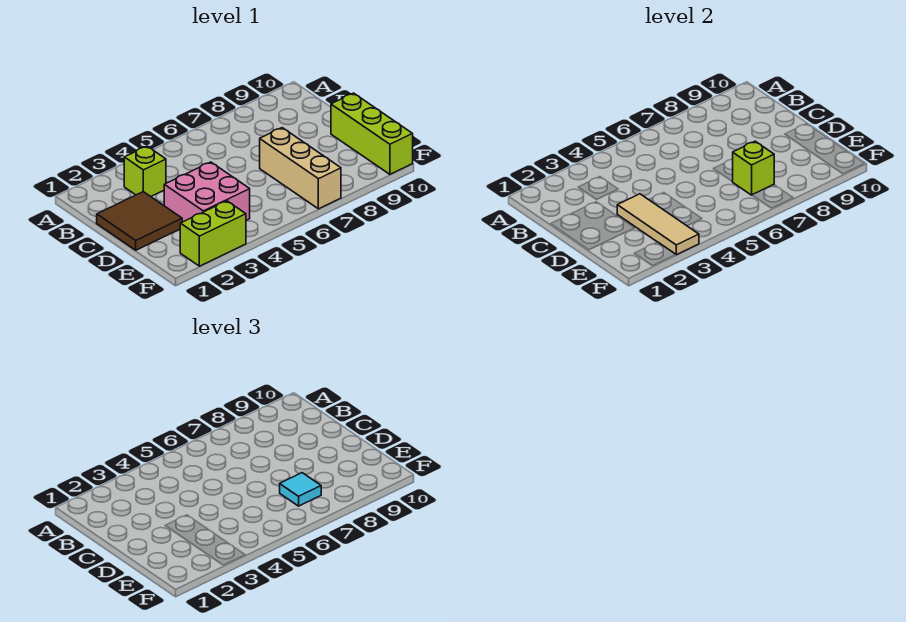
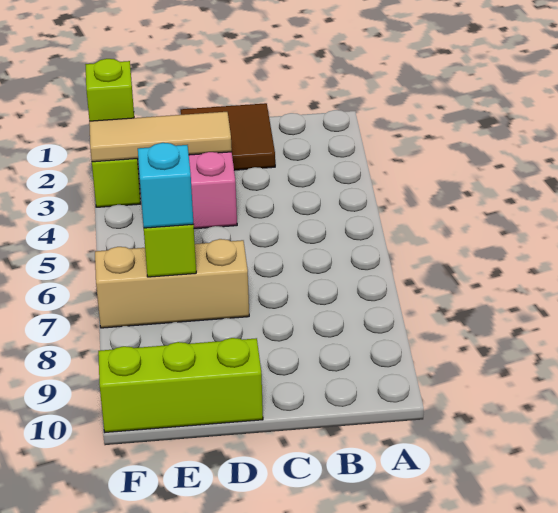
lime 1x1 brick [124,146,166,197] -> lime 1x1 brick moved to [85,59,134,121]
cyan 1x1 tile [280,473,321,506] -> cyan 1x1 brick [138,143,193,228]

